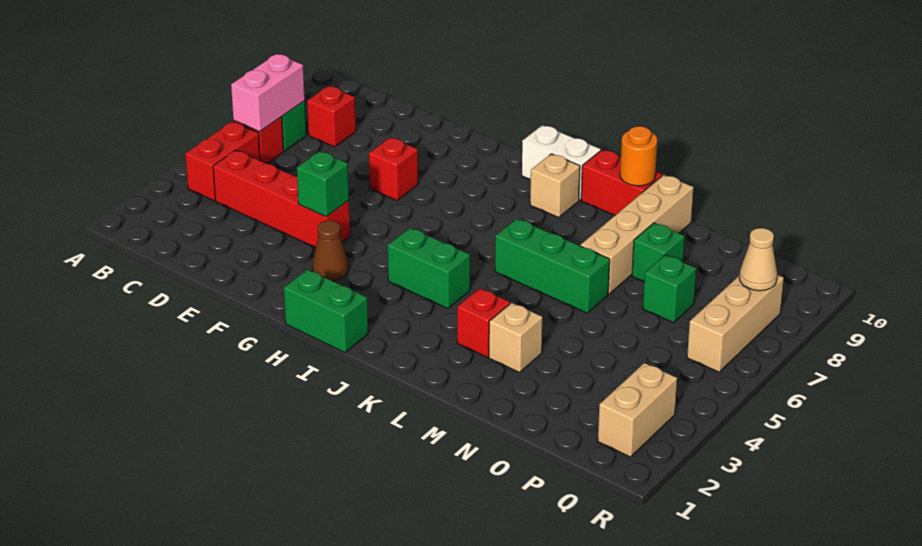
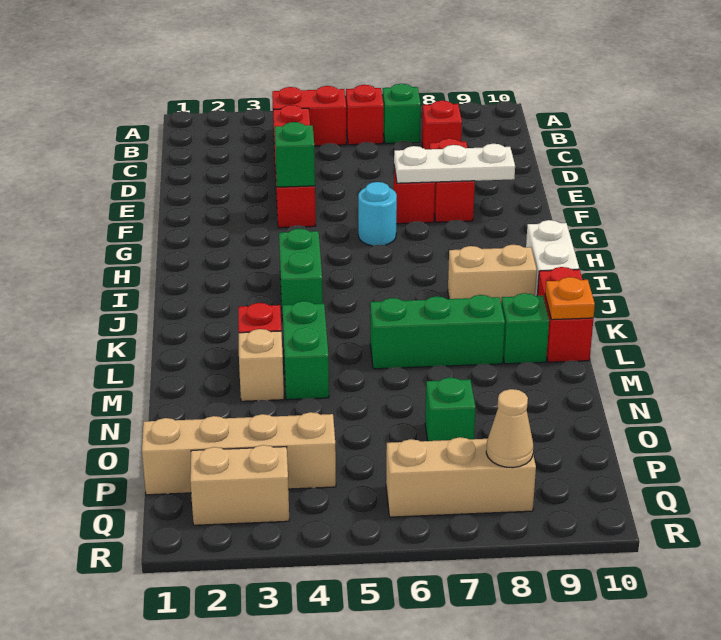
pink 1x2 brick [231,54,305,132] -> none
none -> red 1x2 brick [430,139,475,222]
none -> white 1x3 plate [394,144,515,183]
brown 1x1 cone [312,220,349,281] -> none
none -> cyan 1x1 round brick [358,182,397,246]
green 1x2 brick [284,269,368,353] -> green 1x2 brick moved to [282,301,329,400]
tan 1x1 brick [530,154,580,217] -> tan 1x2 brick [448,245,537,301]
green 1x3 brick [495,219,610,313] -> green 1x3 brick turned to [370,295,505,369]
orange 1x1 round brick [620,126,657,186] -> orange 1x1 plate [545,277,595,320]
tan 1x4 brick [580,175,693,294] -> tan 1x4 brick moved to [142,412,336,495]
green 1x1 brick [632,223,685,281] -> green 1x1 brick moved to [501,293,549,364]

